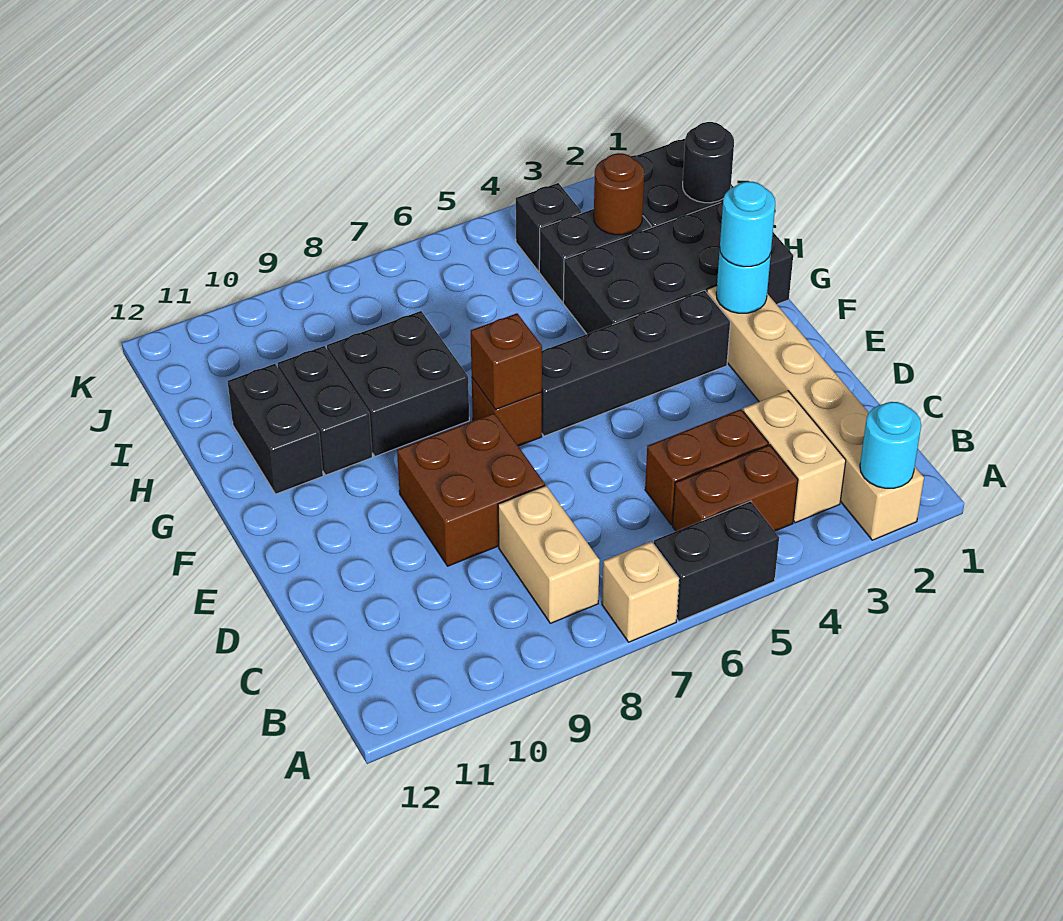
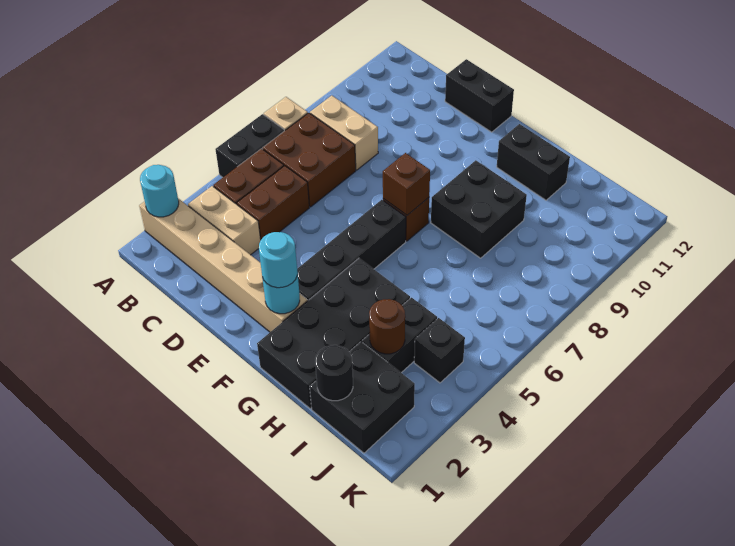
brown 2x2 brick [397,413,545,566] -> brown 2x2 brick moved to [263,113,356,207]
black 1x2 brick [278,346,372,475] -> black 1x2 brick moved to [445,59,514,132]

